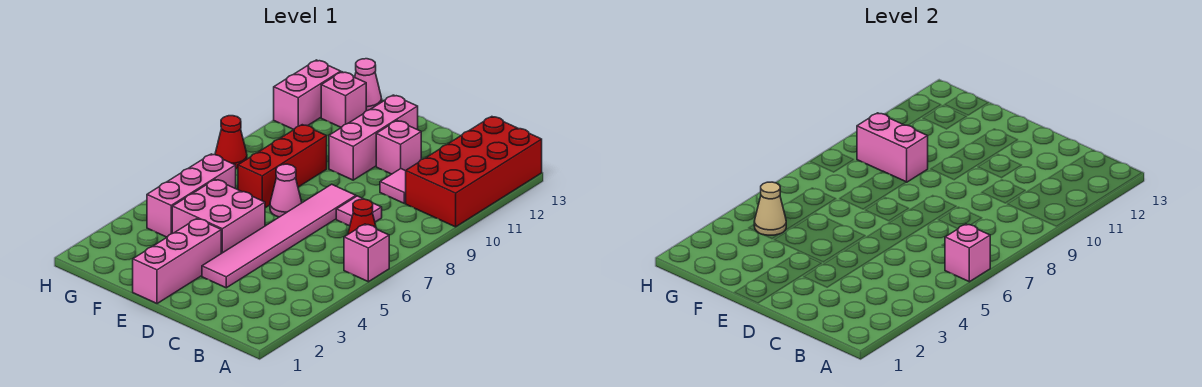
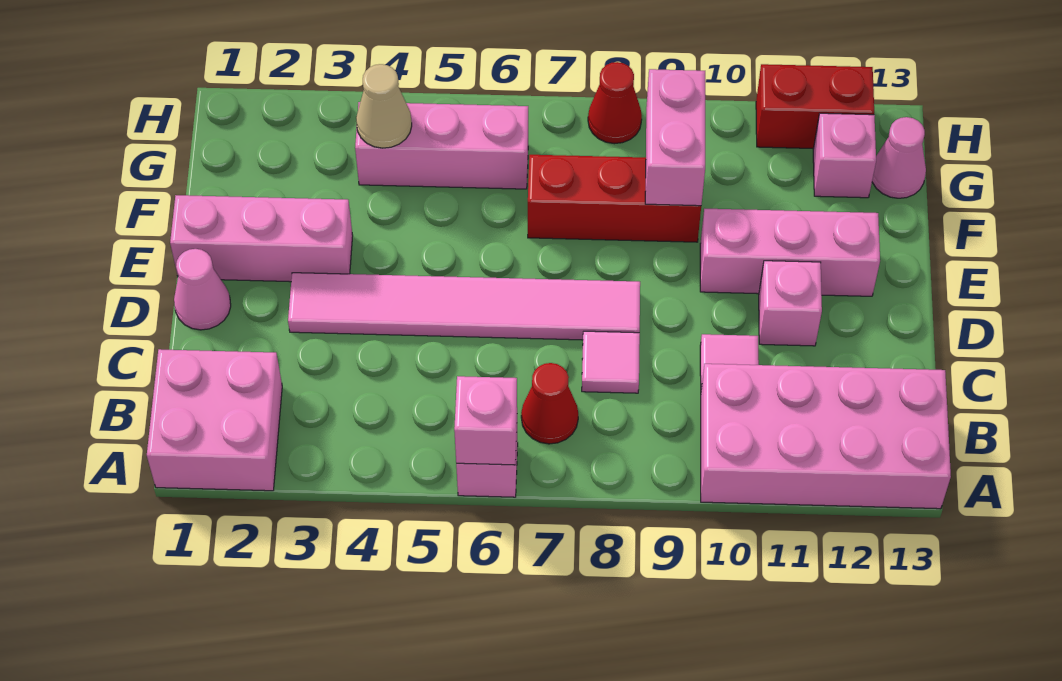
red 2x4 brick [406,117,542,227] -> pink 2x4 brick [701,364,951,509]
pink 2x2 brick [172,180,265,253] -> pink 2x2 brick moved to [147,349,282,491]
pink 1x1 cone [270,164,302,217] -> pink 1x1 cone moved to [174,249,231,330]
pink 1x2 brick [274,60,341,129] -> red 1x2 brick [756,64,874,149]

